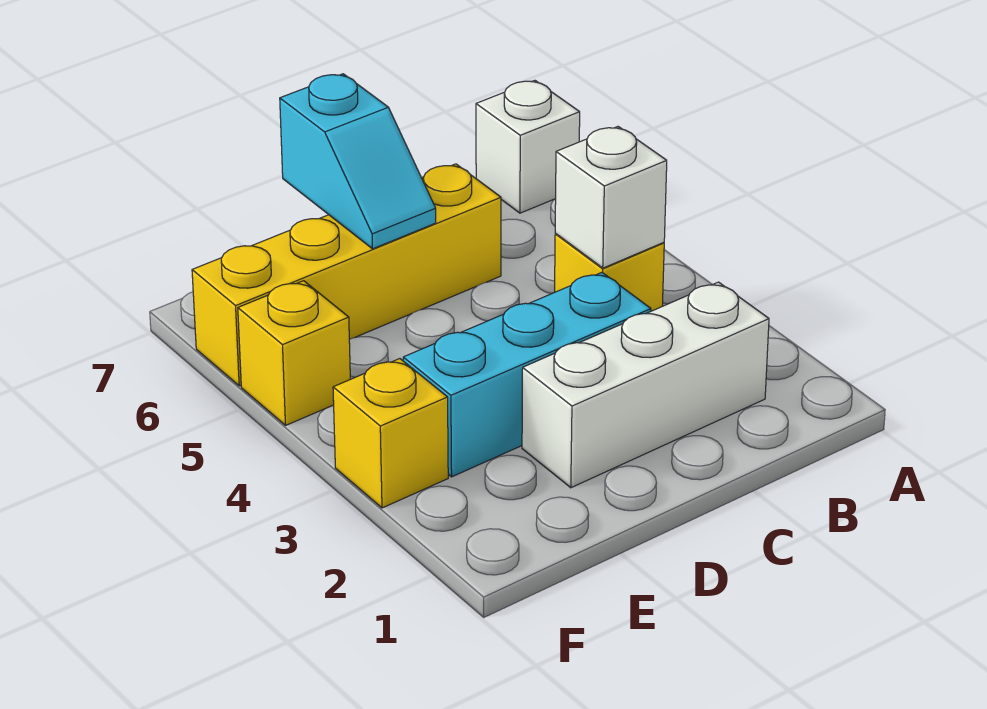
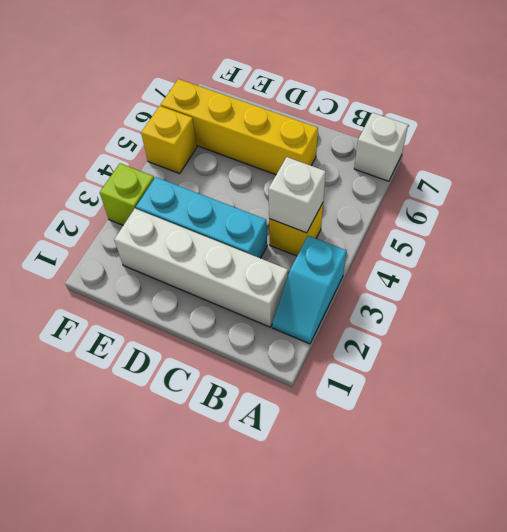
white 1x3 brick [522,282,769,488] -> white 1x4 brick [114,209,288,327]
cyan 1x2 slope [280,74,436,249] -> cyan 1x2 slope moved to [272,236,346,344]
yellow 1x1 brick [333,359,448,508] -> lime 1x1 brick [100,163,154,225]

